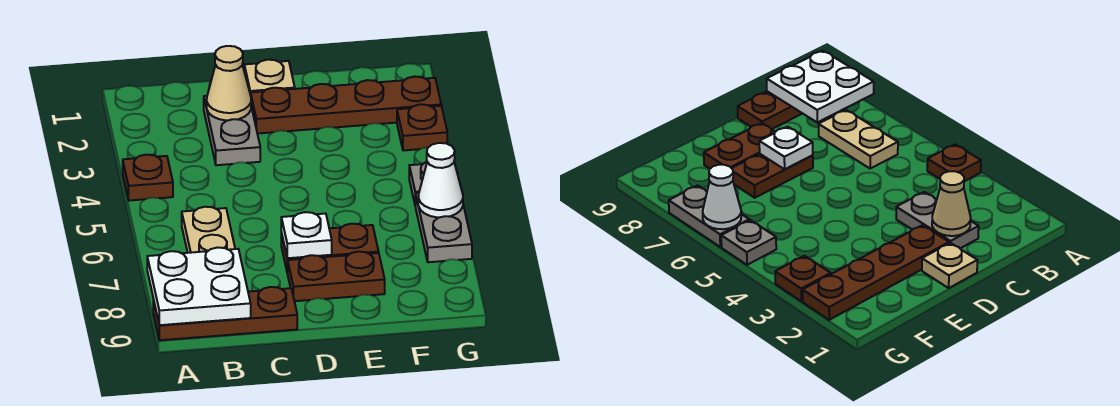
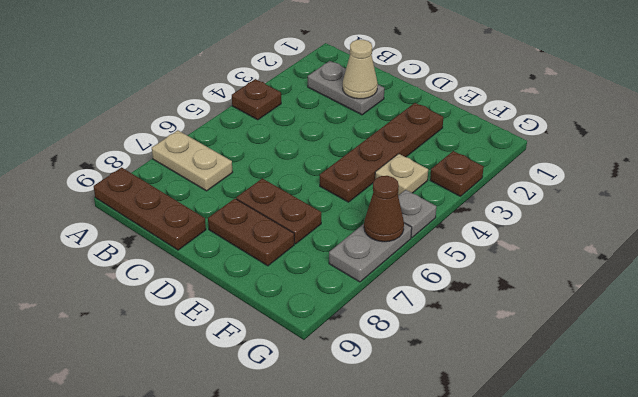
white 2x2 plate [147,248,251,325] -> none
tan 1x2 plate [182,207,235,253] -> tan 1x2 plate turned to [152,130,233,191]
grey 1x2 plate [204,96,260,165] -> grey 1x2 plate turned to [308,61,384,115]
tan 1x1 plate [244,60,295,95] -> tan 1x1 plate moved to [375,154,428,195]
brown 1x4 plate [251,76,441,134] -> brown 1x4 plate turned to [320,103,443,202]
white 1x1 plate [281,212,332,258] -> none
white 1x1 cone [418,143,463,217] -> brown 1x1 cone [364,176,404,242]

